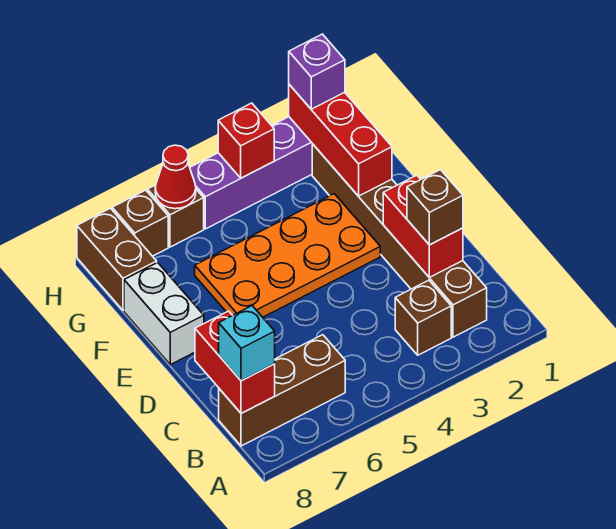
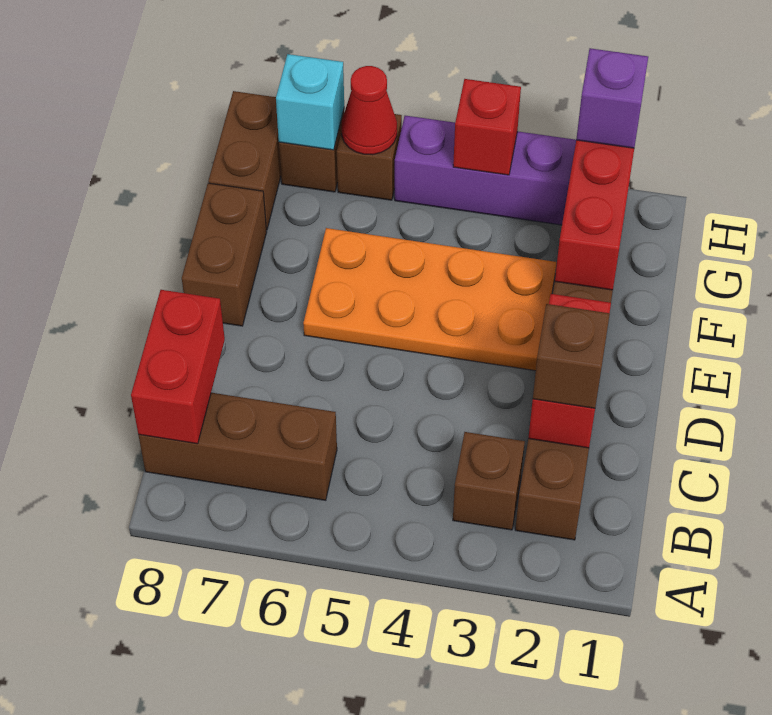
cyan 1x1 brick [219,306,275,381] -> cyan 1x1 brick moved to [276,54,344,150]
white 1x2 brick [124,263,204,365] -> brown 1x2 brick [182,183,267,326]

